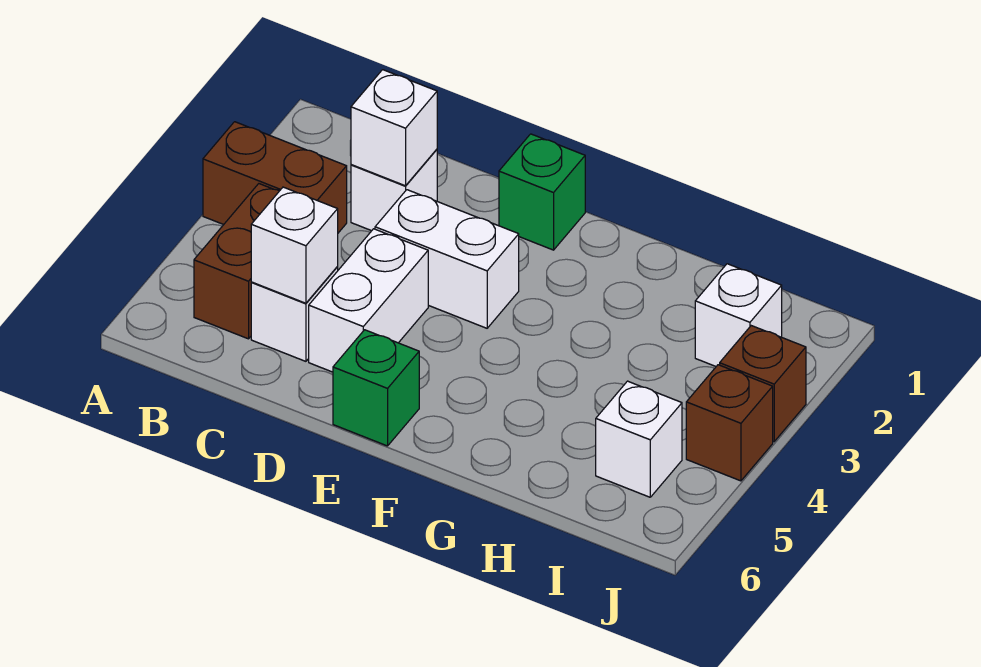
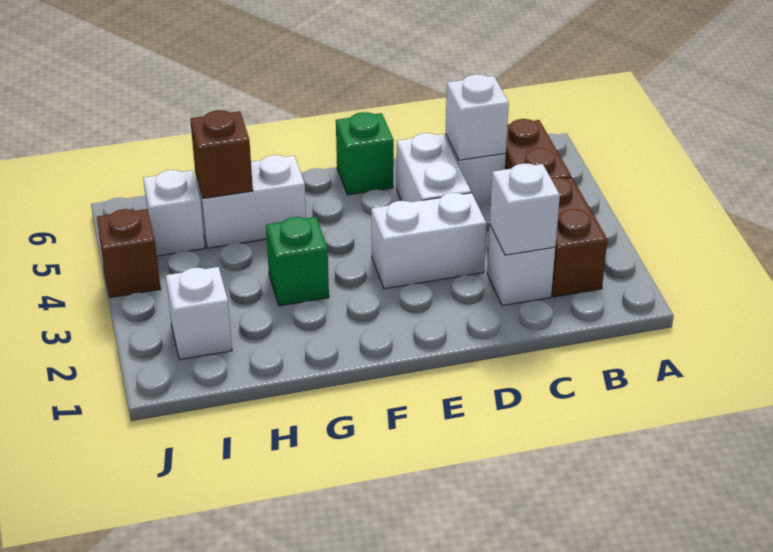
brown 1x2 brick [203,122,347,233] -> brown 1x2 brick turned to [551,177,607,297]
green 1x1 brick [499,134,585,250] -> green 1x1 brick moved to [266,217,329,306]
none -> white 1x2 brick [195,155,306,248]
brown 1x1 brick [720,326,806,442] -> brown 1x1 brick moved to [190,110,253,198]

